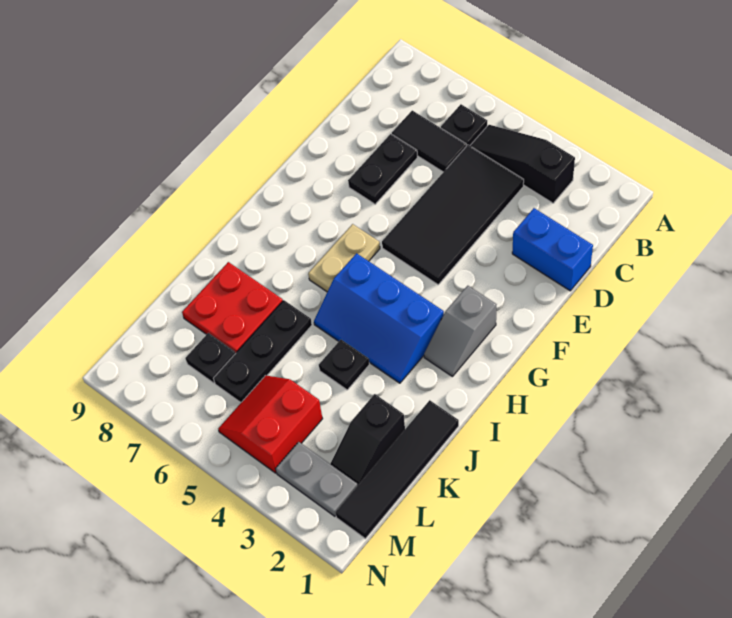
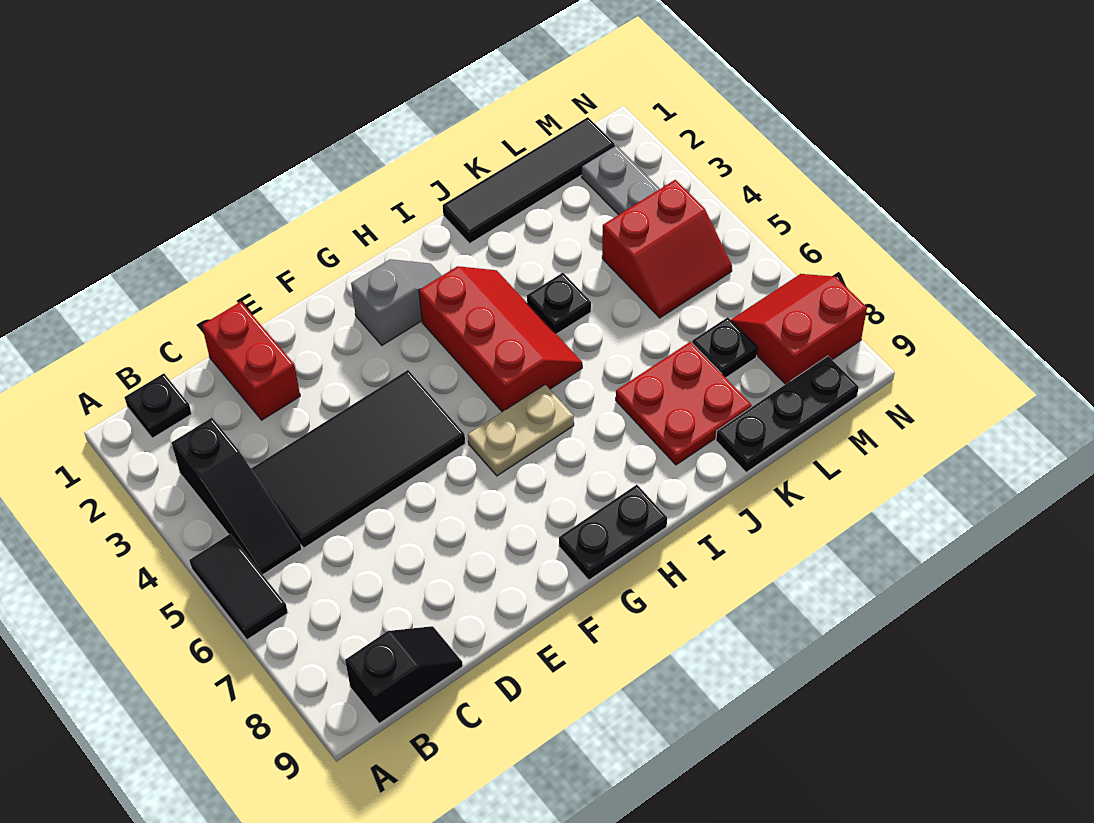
black 1x1 plate [441,104,487,146] -> black 1x1 plate moved to [125,373,192,438]
black 1x2 tile [392,111,466,172] -> black 1x2 tile moved to [189,534,288,640]
blue 1x2 brick [512,208,593,291] -> red 1x2 brick [202,302,300,420]
black 1x2 plate [348,134,417,204] -> black 1x2 plate moved to [559,485,667,580]
blue 2x3 slope [314,253,444,383] -> red 2x3 slope [419,266,582,412]
black 1x3 plate [214,300,312,403] -> black 1x3 plate moved to [716,356,859,472]
black 1x2 slope [330,394,405,486] -> black 1x2 slope moved to [345,626,463,724]
none -> red 2x2 slope [731,274,867,384]

